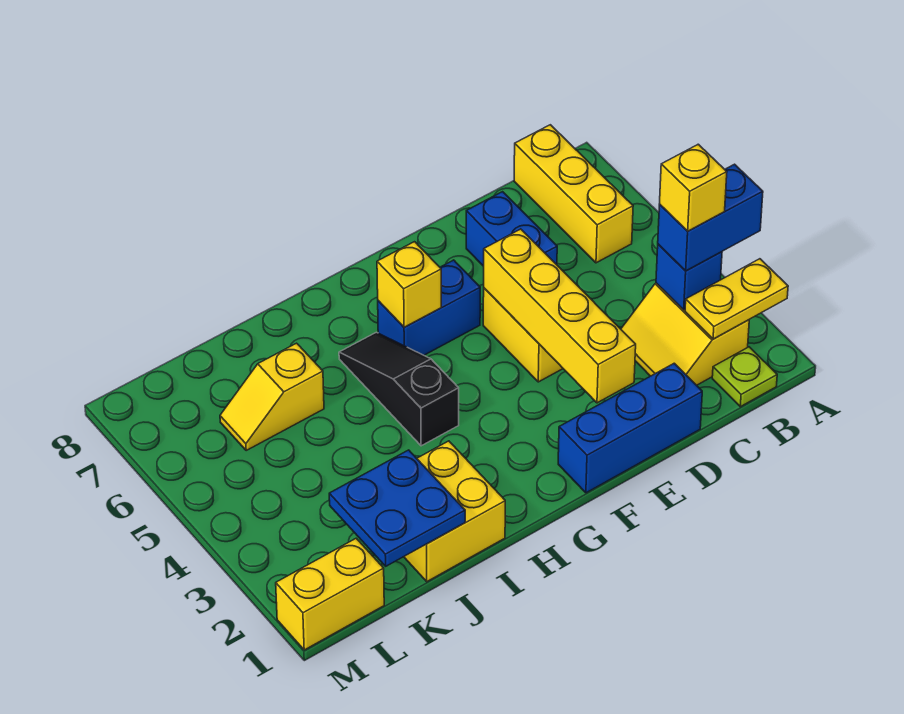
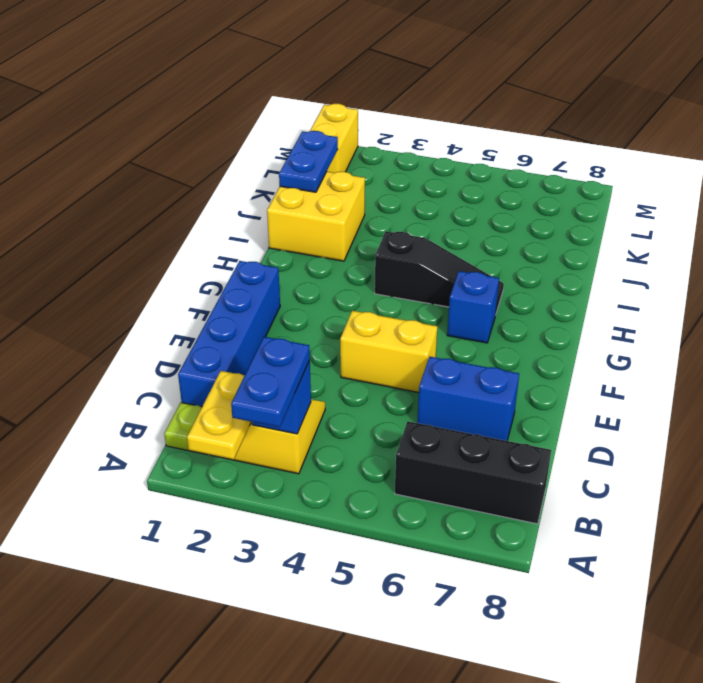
blue 1x2 brick [658,164,763,271] -> blue 1x2 plate [231,337,310,427]
yellow 1x1 brick [660,144,727,231] -> none
yellow 1x3 brick [514,125,633,263] -> black 1x3 brick [395,421,551,524]
blue 1x3 brick [558,363,702,493] -> blue 1x4 brick [178,261,280,407]
yellow 1x4 brick [484,229,636,403] -> none
blue 1x2 brick [378,260,480,355] -> blue 1x1 brick [447,271,499,343]
yellow 1x1 brick [377,242,441,327] -> none
blue 2x2 plate [329,450,465,566] -> blue 1x2 plate [279,131,338,192]
yellow 1x2 slope [220,343,324,450] -> none

